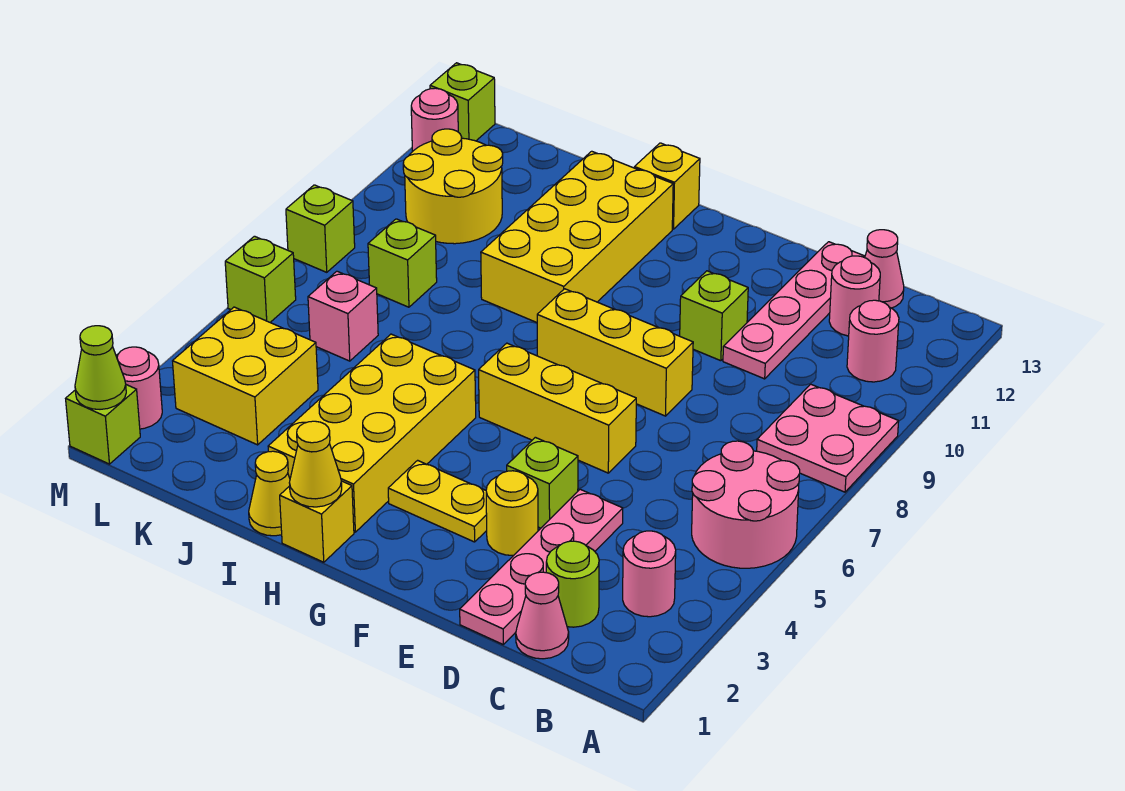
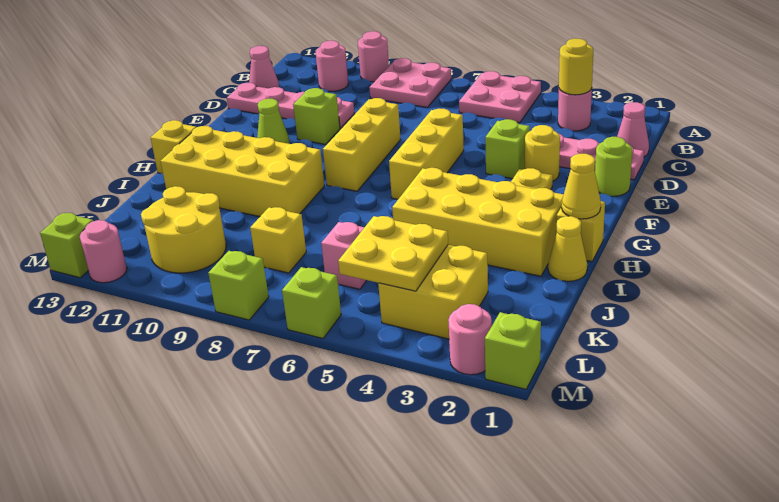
pink 2x2 round brick [692,441,800,568] -> pink 2x2 plate [459,71,541,123]
none -> yellow 1x1 round brick [559,39,593,95]
lime 1x1 round brick [546,541,599,627] -> lime 1x1 round brick moved to [595,137,632,196]
pink 1x1 round brick [829,256,880,336] -> pink 1x1 round brick moved to [358,31,389,82]
none -> yellow 2x2 plate [338,216,448,291]
lime 1x1 brick [368,219,437,307] -> yellow 1x1 brick [250,207,306,273]
lime 1x1 cone [75,326,126,409] -> lime 1x1 cone moved to [257,99,289,144]

